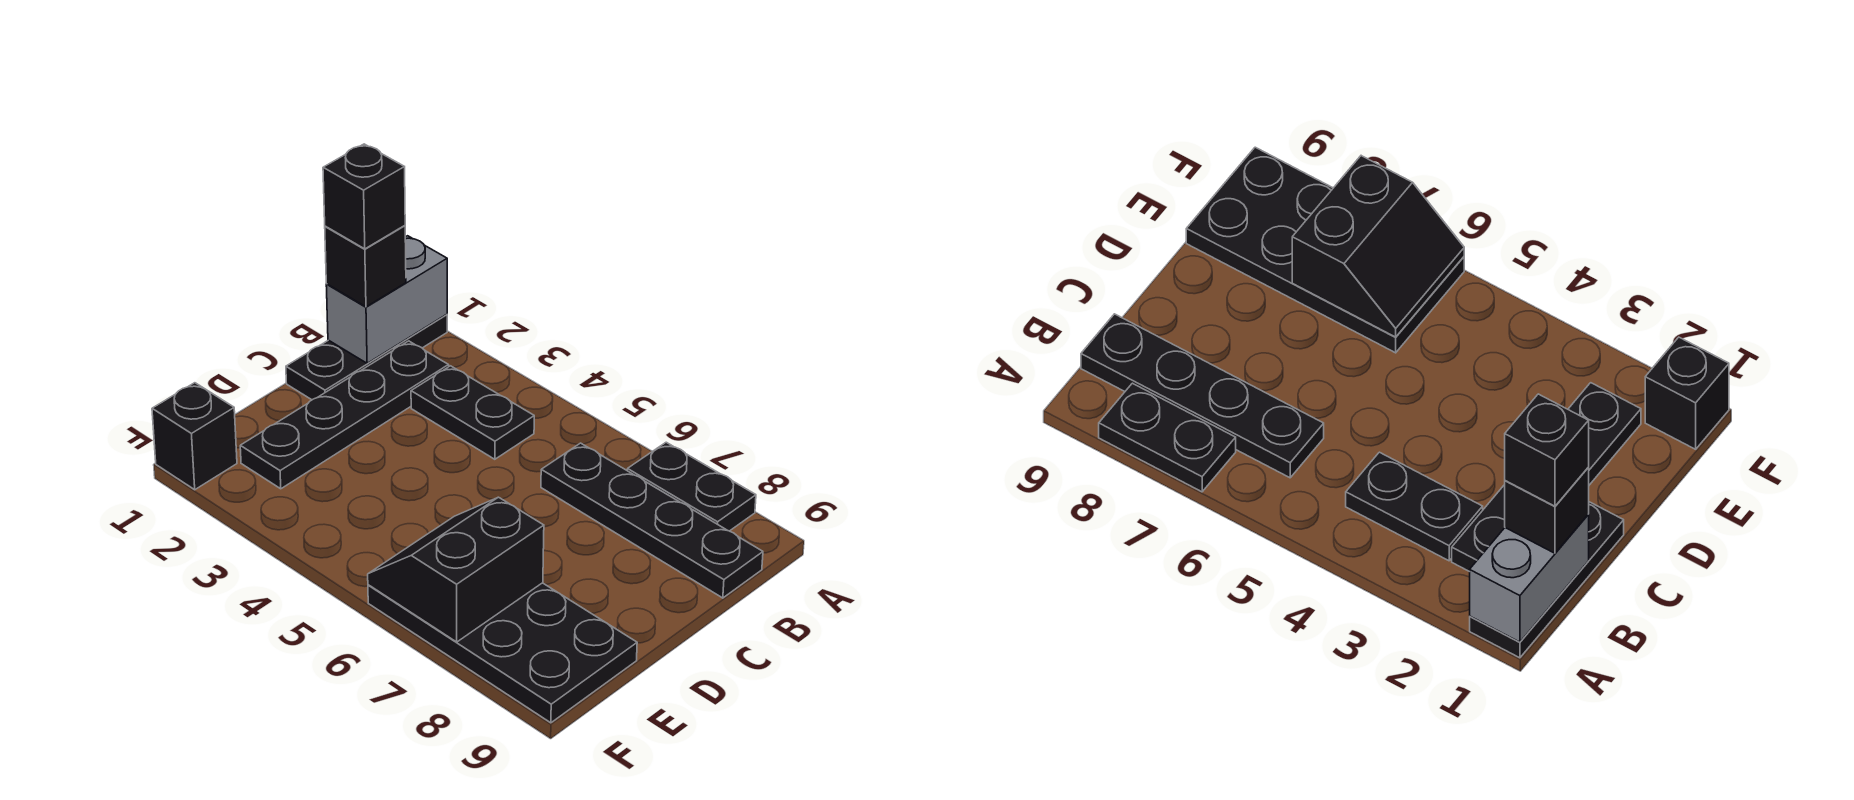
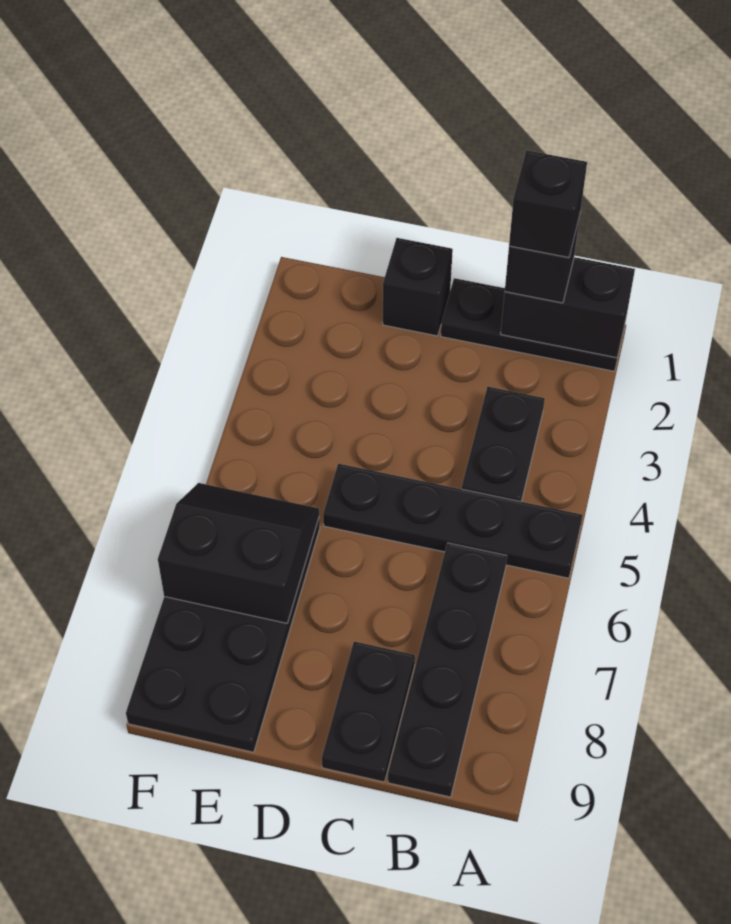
grey 1x2 brick [326,236,447,363] -> black 1x2 brick [501,257,635,358]
black 1x2 plate [627,442,756,531] -> black 1x2 plate moved to [322,642,415,782]
black 1x4 plate [240,341,449,489] -> black 1x4 plate moved to [323,464,582,578]
black 1x1 brick [152,383,237,490] -> black 1x1 brick moved to [383,238,453,336]

